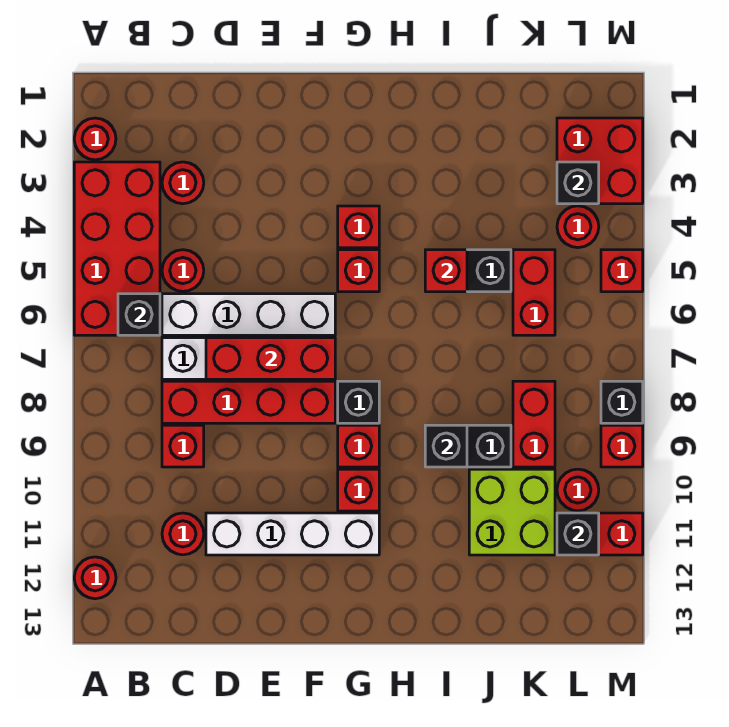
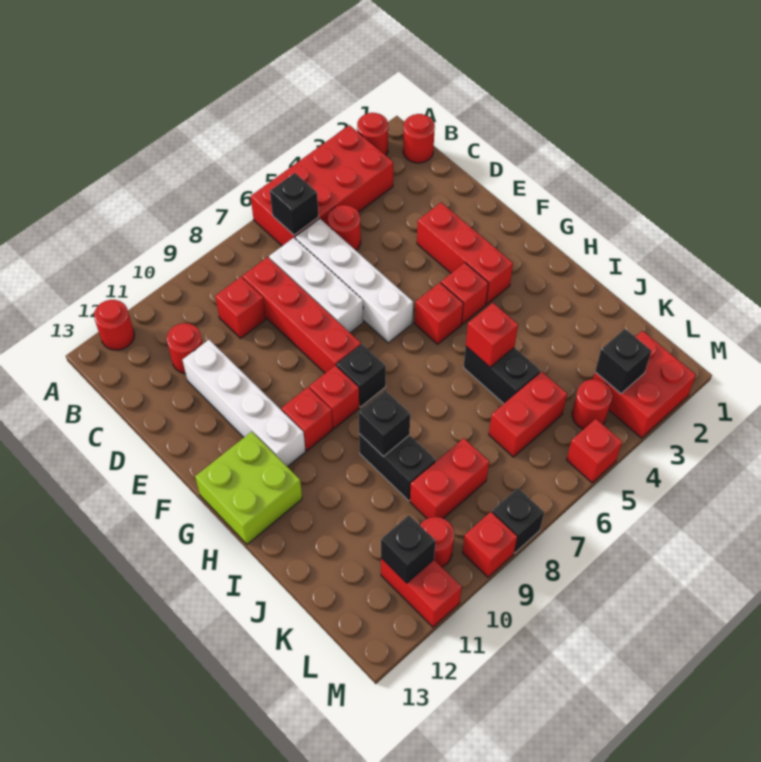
red 1x1 round brick [162,162,204,204] -> red 1x1 round brick moved to [403,114,435,163]
red 1x3 brick [206,338,335,379] -> red 1x3 brick moved to [417,203,513,304]
lime 2x2 brick [469,469,555,555] -> lime 2x2 brick moved to [195,432,302,544]

